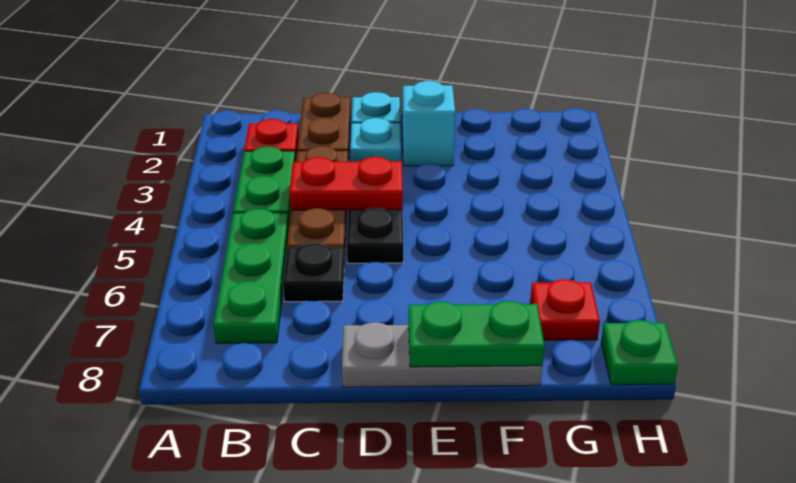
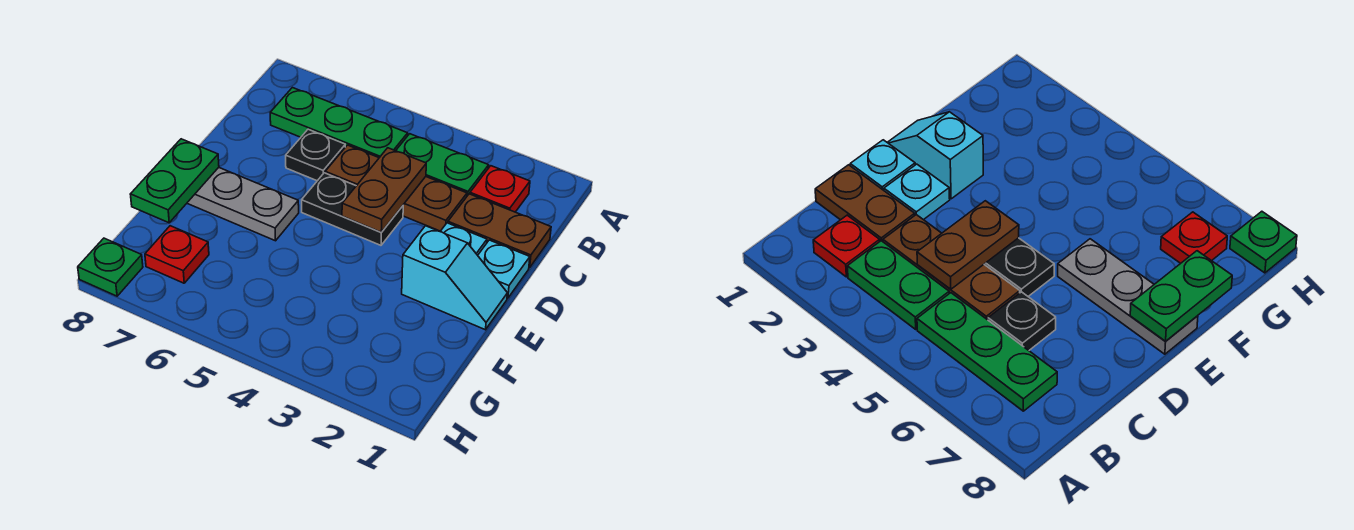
red 1x2 plate [289,157,403,210] -> brown 1x2 plate [342,148,426,232]
grey 1x3 plate [342,322,542,387] -> grey 1x3 plate turned to [187,167,299,241]

